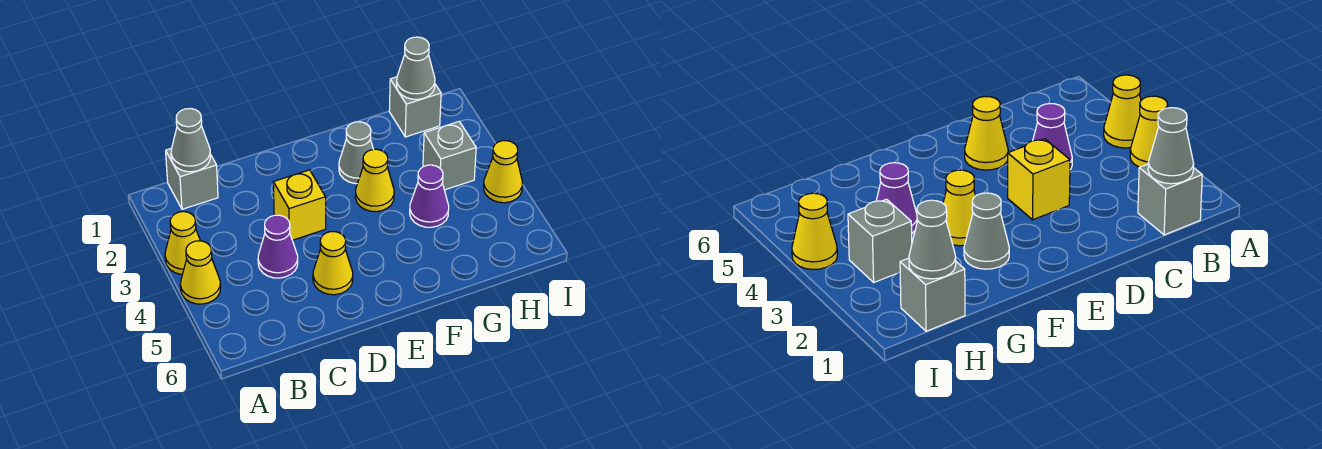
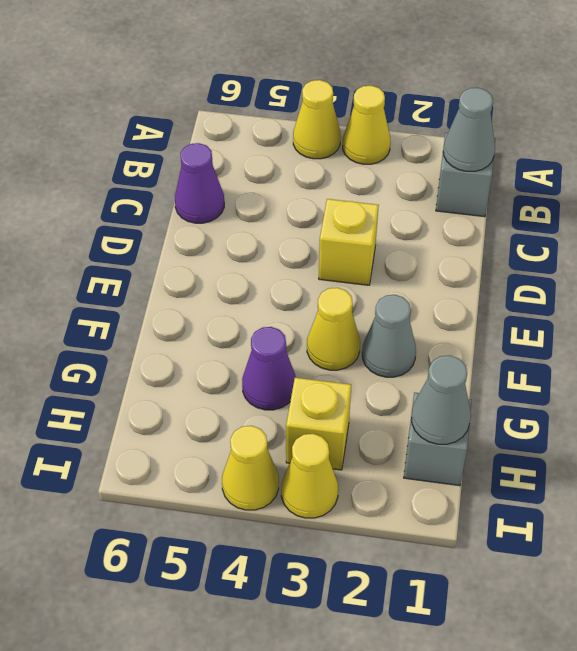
purple 1x1 cone [258,215,298,278] -> purple 1x1 cone moved to [175,143,224,223]
yellow 1x1 cone [313,232,353,295] -> yellow 1x1 cone moved to [281,434,338,518]
grey 1x1 brick [423,122,476,190] -> yellow 1x1 brick [286,378,351,470]

